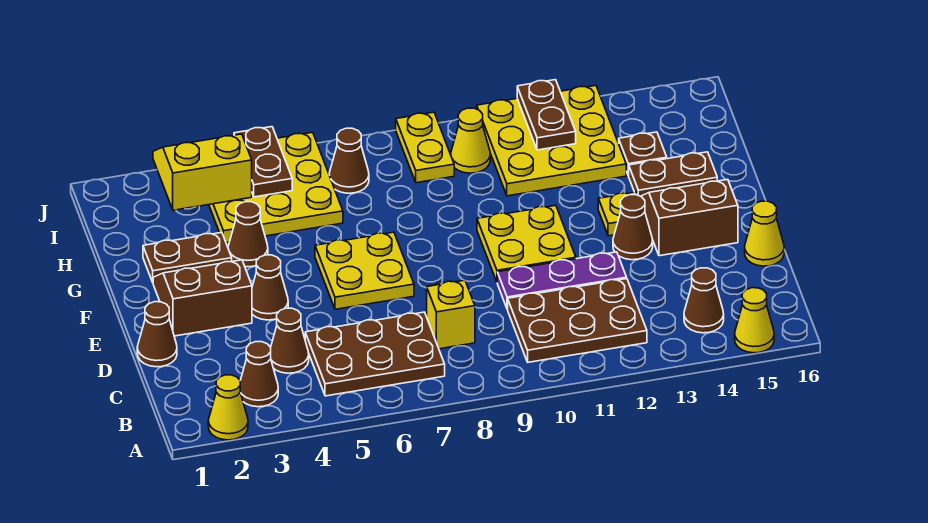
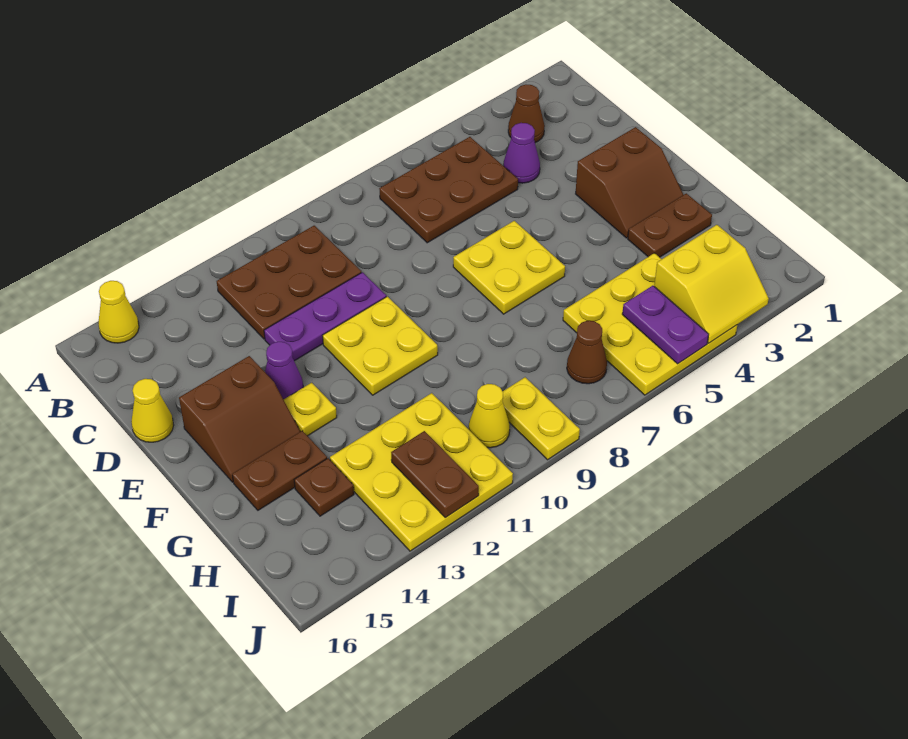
yellow 1x1 cone [208,375,248,440] -> none
brown 1x1 cone [684,268,724,333] -> none
brown 1x1 cone [271,308,309,373] -> purple 1x1 cone [503,123,540,183]
yellow 1x1 brick [427,280,475,349] -> none
brown 1x1 cone [137,302,177,367] -> none
brown 1x1 cone [252,255,288,320] -> none
brown 1x1 cone [613,195,653,260] -> purple 1x1 cone [265,342,303,399]
brown 1x1 cone [228,202,268,267] -> none
brown 1x2 plate [234,127,292,197] -> purple 1x2 plate [622,286,709,364]

